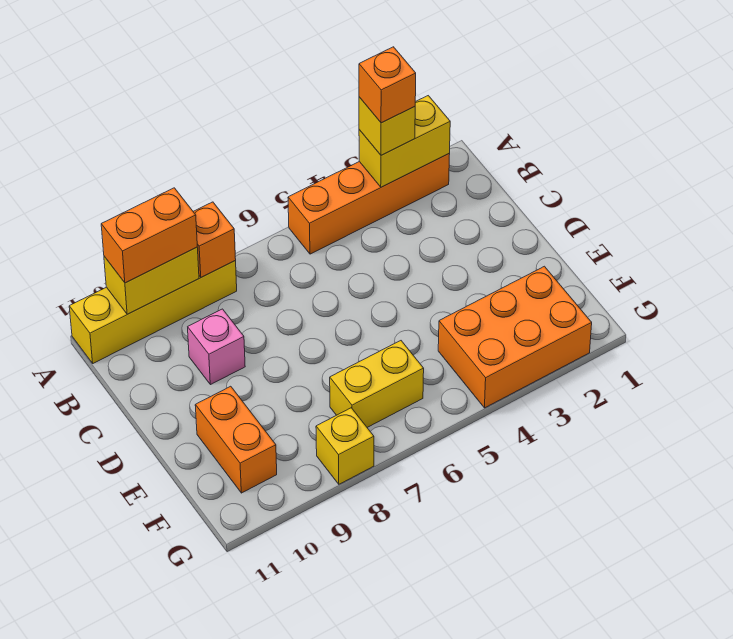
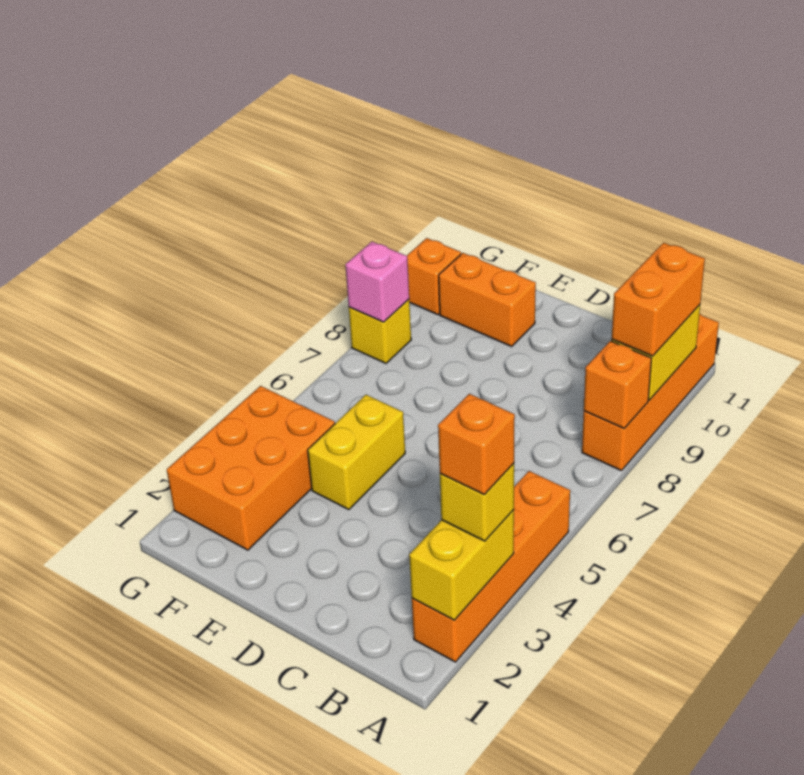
yellow 1x4 brick [69,261,237,363] -> orange 1x4 brick [582,314,719,471]
pink 1x1 brick [188,309,245,385] -> pink 1x1 brick moved to [345,242,409,322]
yellow 1x2 brick [330,341,424,427] -> yellow 1x2 brick moved to [308,395,405,510]
none -> orange 1x1 brick [407,238,461,315]

